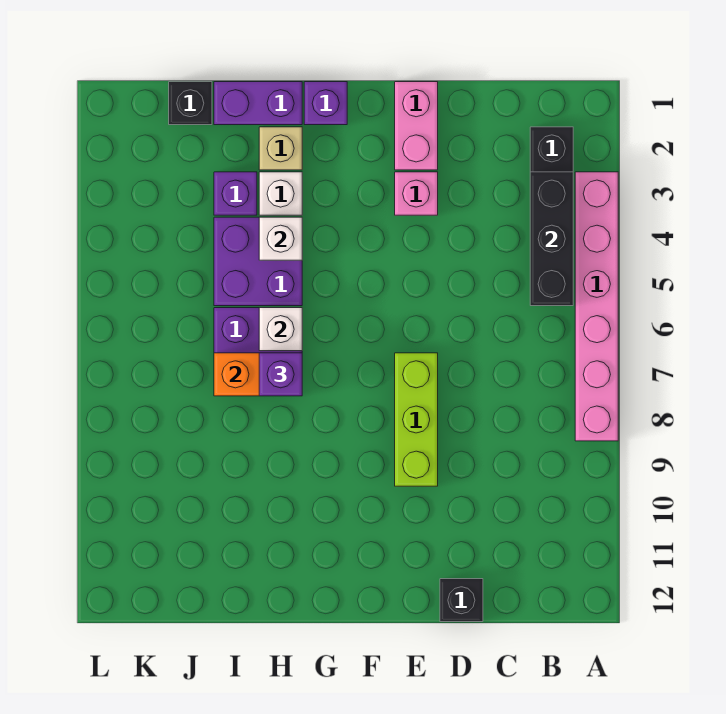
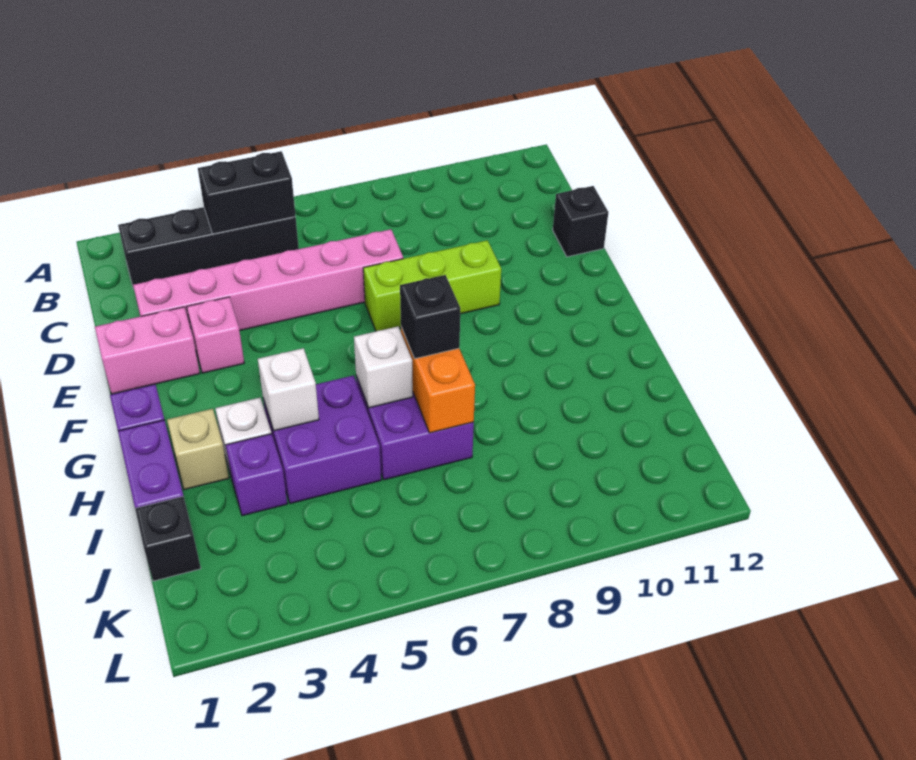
pink 1x6 brick [575,172,618,441] -> pink 1x6 brick moved to [133,229,403,331]
black 1x3 brick [530,172,573,306] -> black 1x2 brick [198,151,296,234]
purple 1x1 brick [259,353,302,396] -> black 1x1 brick [400,275,460,359]

